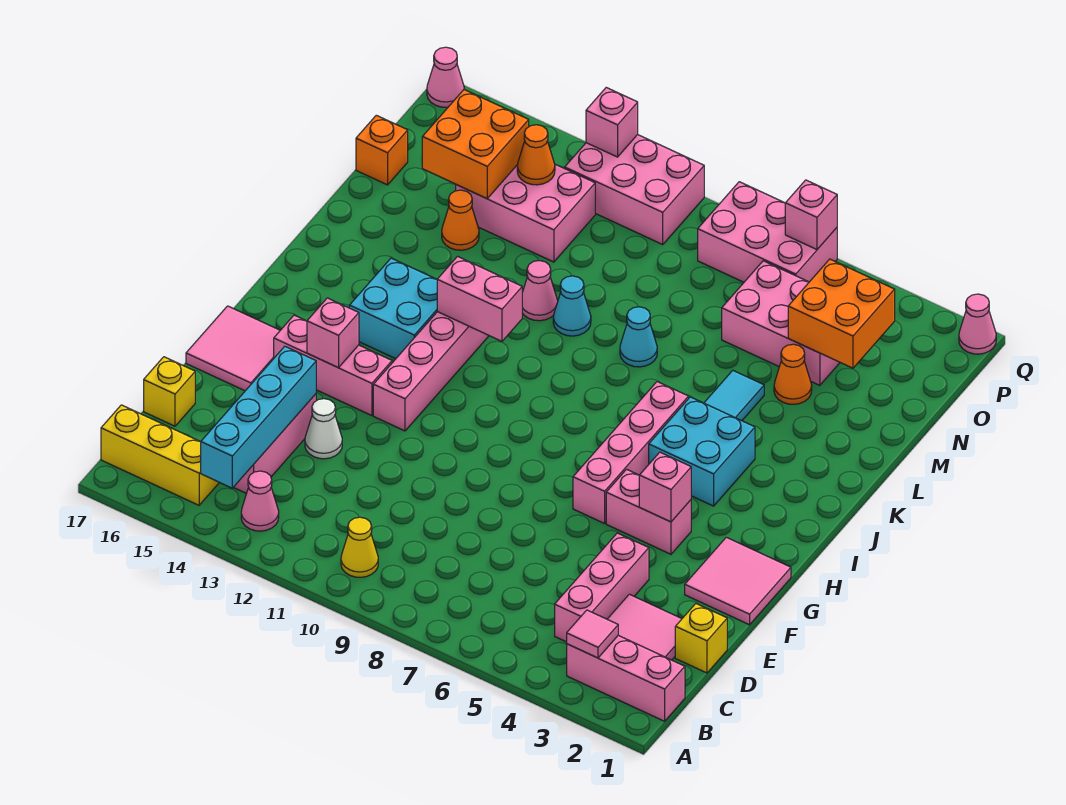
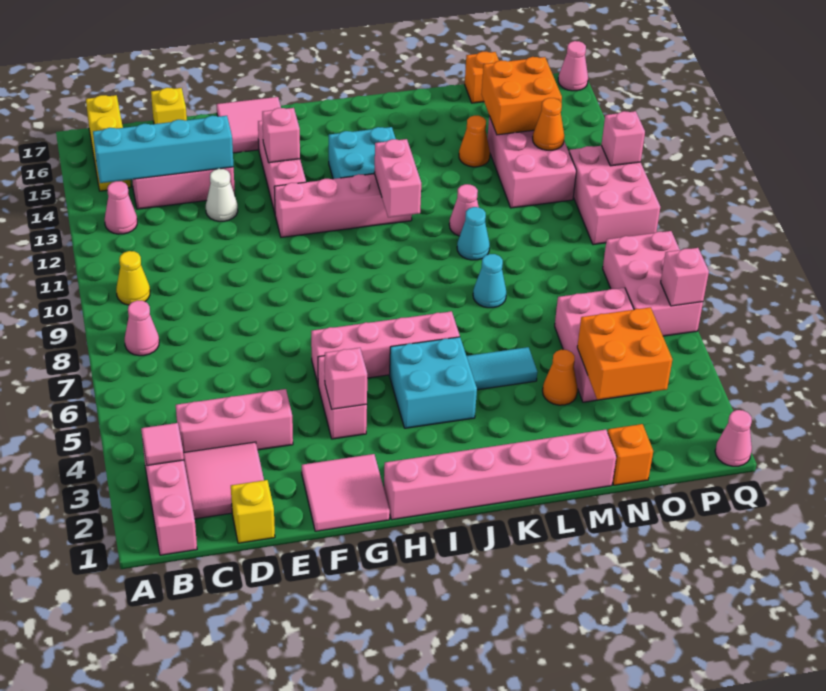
none -> pink 1x1 cone [125,300,159,356]
none -> pink 1x6 brick [384,430,616,520]
none -> orange 1x1 brick [608,424,653,485]

